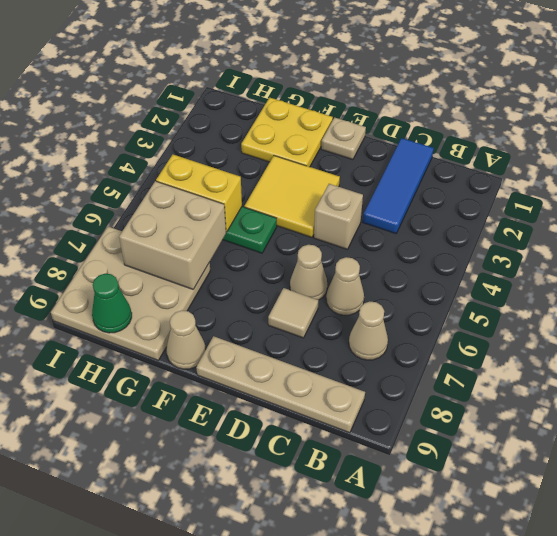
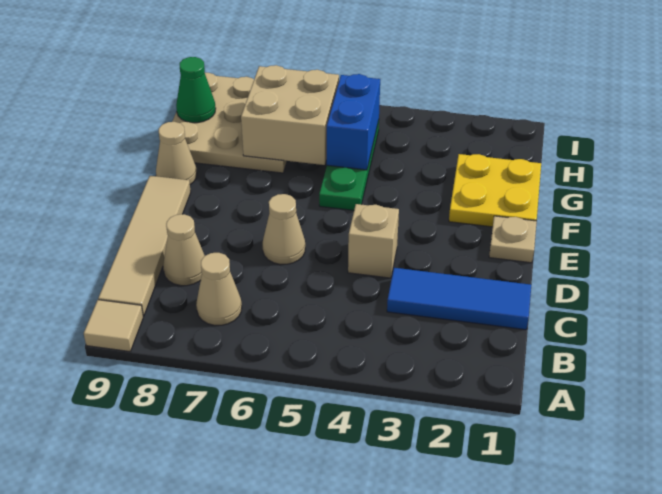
tan 1x4 plate [196,336,365,433] -> tan 1x4 tile [98,176,191,316]
tan 1x1 cone [326,257,364,315] -> tan 1x1 cone moved to [163,214,205,286]
tan 1x1 tile [268,288,318,338] -> tan 1x1 tile moved to [84,300,143,352]
yellow 2x2 tile [244,156,340,237] -> none
yellow 1x2 brick [156,155,242,232] -> blue 1x2 brick [327,74,380,170]

